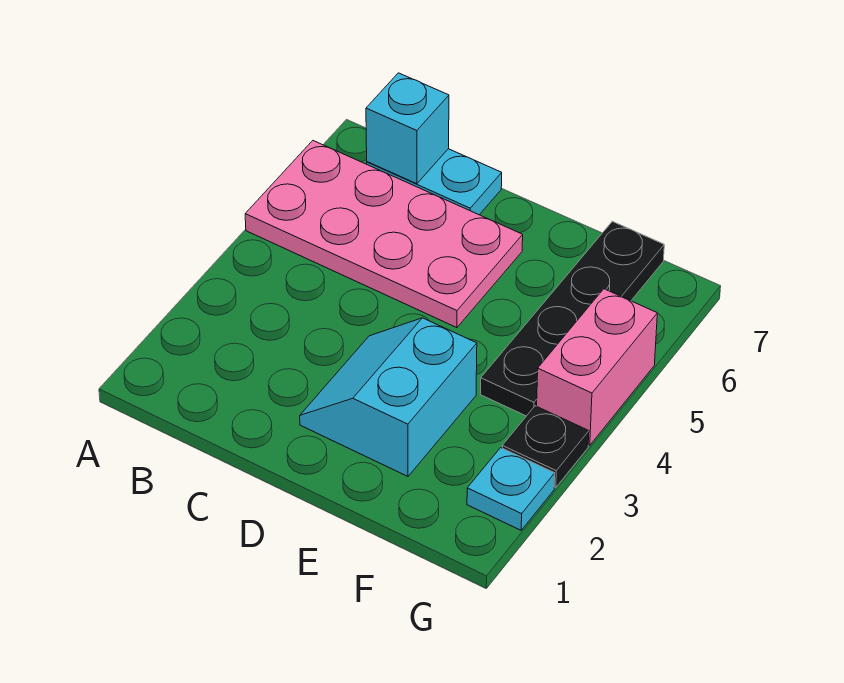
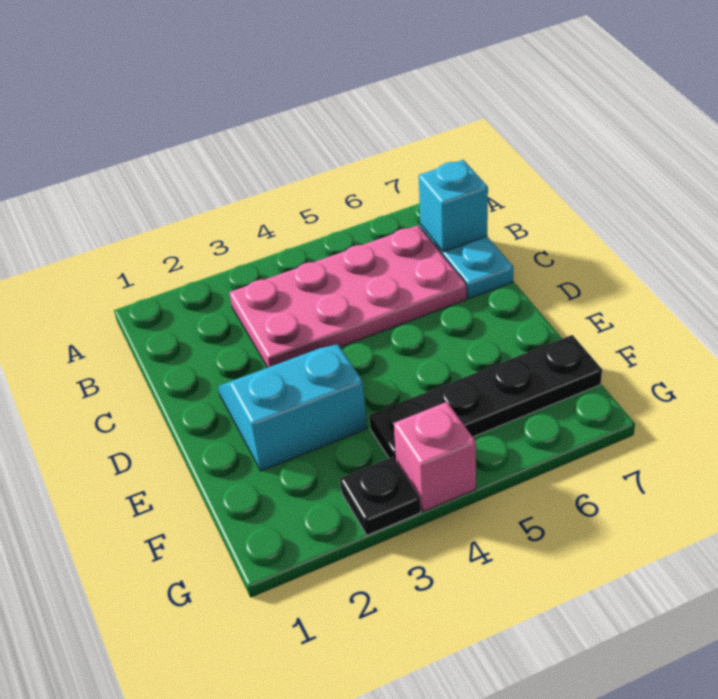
pink 2x4 plate [245,141,523,328] -> pink 2x4 plate turned to [229,225,466,367]
cyan 1x1 plate [467,448,555,530] -> none
pink 1x2 brick [537,289,657,445] -> pink 1x1 brick [394,402,476,512]

